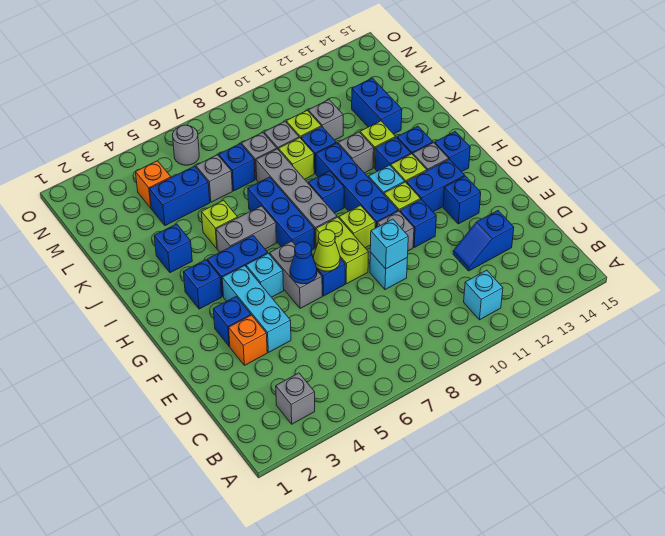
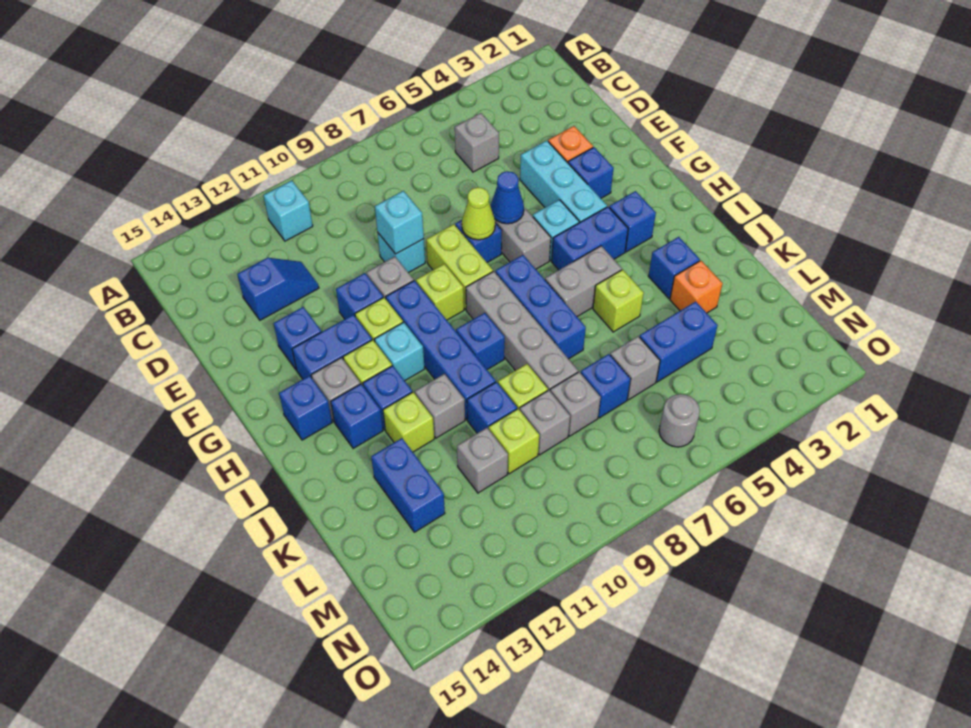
grey 1x1 brick [276,373,315,424] -> grey 1x1 brick moved to [455,113,499,172]
orange 1x1 brick [136,161,171,208] -> orange 1x1 brick moved to [670,261,723,313]

